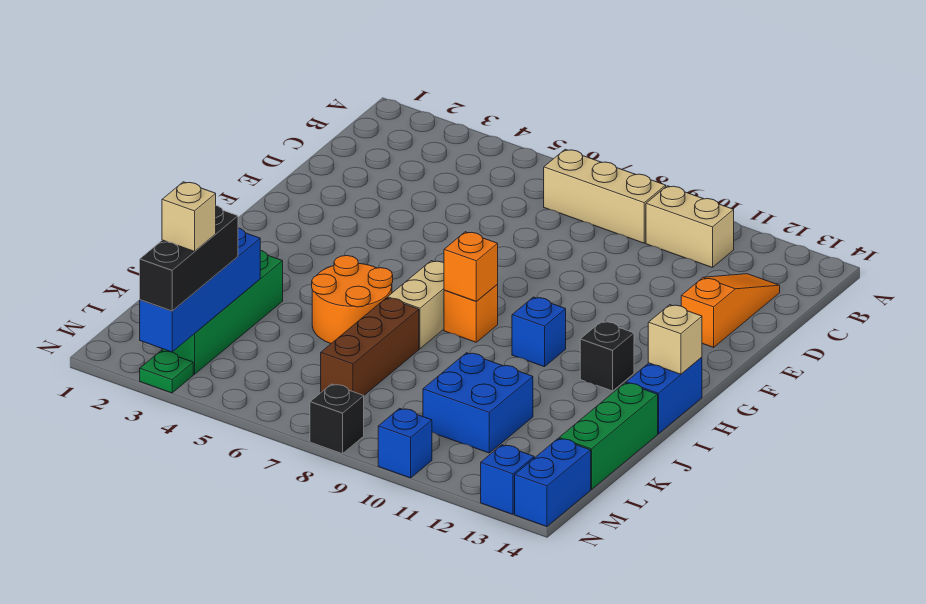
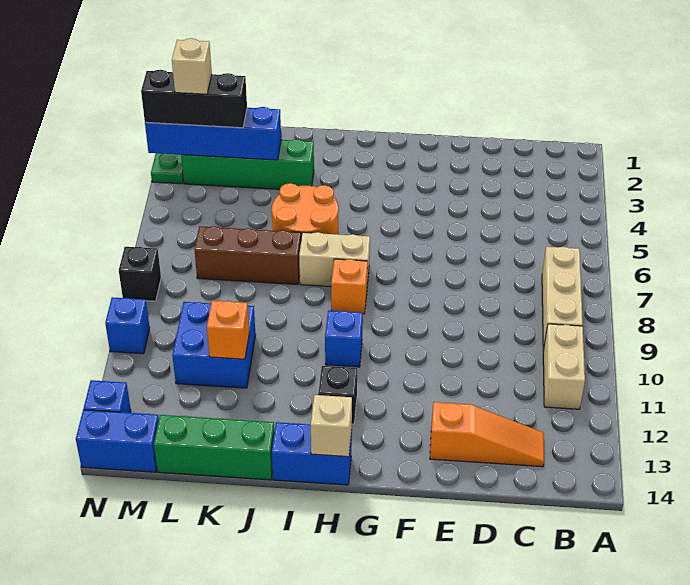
orange 1x1 brick [444,232,498,301] -> orange 1x1 brick moved to [207,301,249,359]

